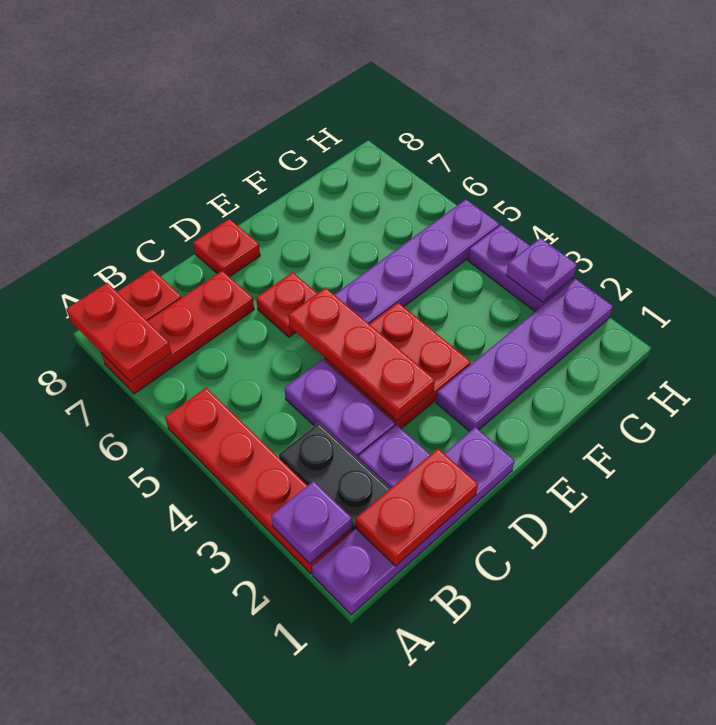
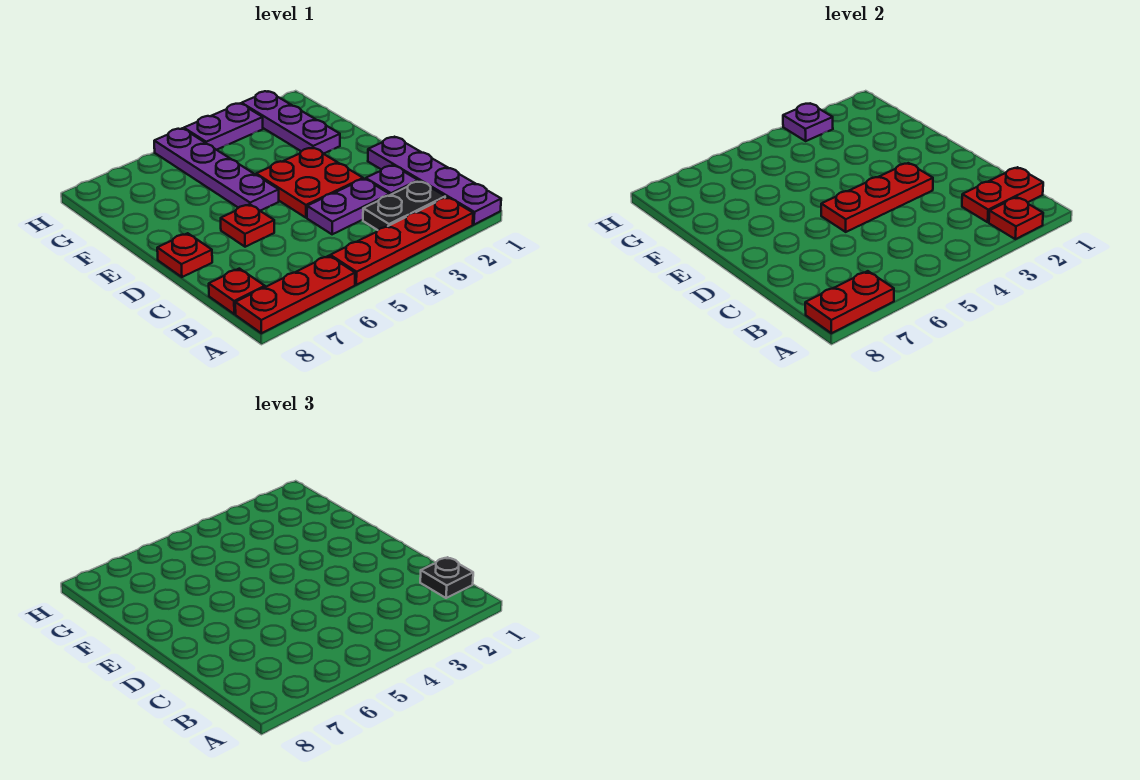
purple 1x1 plate [271,481,352,564] -> red 1x1 plate [989,197,1043,239]
red 1x3 plate [101,271,254,394] -> red 1x3 plate turned to [235,256,355,333]
red 1x2 plate [356,449,478,566] -> red 1x2 plate turned to [962,167,1043,222]
none -> black 1x1 plate [420,557,473,598]
purple 1x4 plate [436,279,613,432] -> purple 1x3 plate [242,91,340,154]

